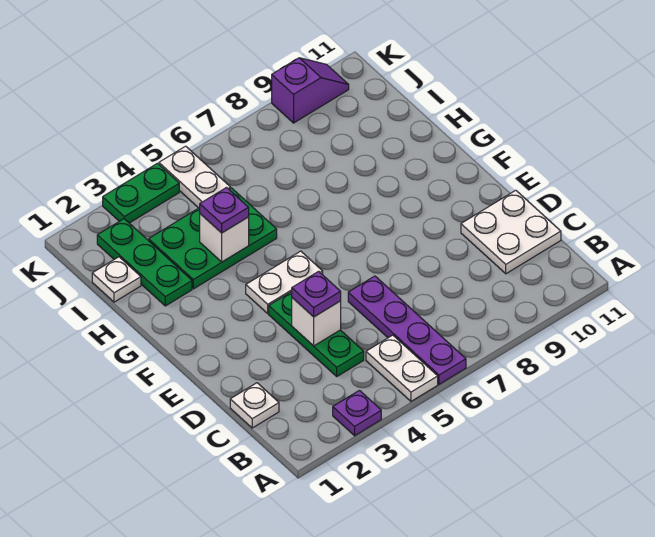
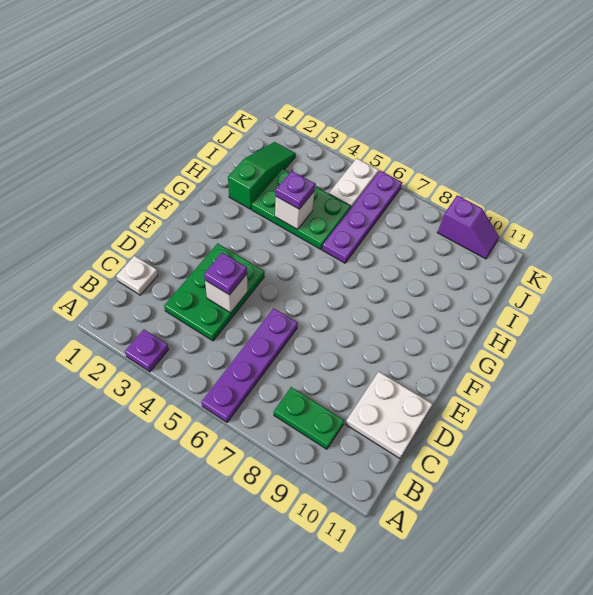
white 1x2 plate [366,335,438,401] -> none
green 1x3 plate [269,292,364,376] -> green 2x3 plate [164,244,264,341]
white 1x2 plate [246,251,323,313] -> none
green 1x3 plate [97,219,192,306] -> green 1x3 slope [228,142,296,209]
none -> purple 1x4 plate [322,171,402,263]
white 1x1 plate [92,257,141,302] -> none
green 1x2 plate [103,163,179,223] -> green 1x2 plate moved to [274,387,344,449]

